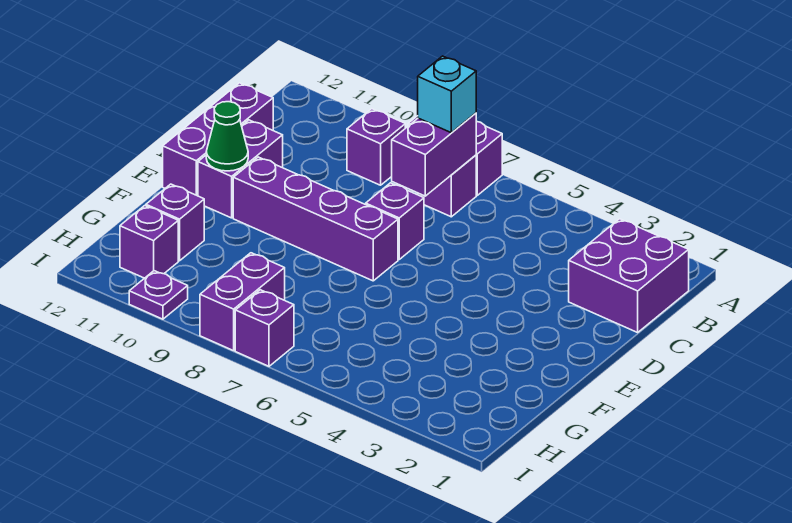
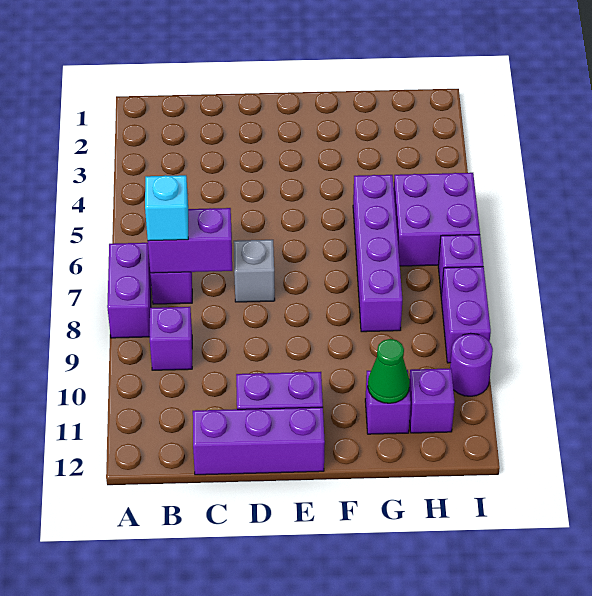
purple 2x2 brick [569,219,689,332] -> purple 2x2 brick moved to [394,173,480,266]
purple 1x1 brick [366,183,424,259] -> grey 1x1 brick [234,240,275,302]
purple 1x4 brick [233,157,398,281] -> purple 1x4 brick moved to [353,175,402,332]
green 1x1 cone [206,102,248,171] -> green 1x1 cone moved to [368,339,410,403]
purple 1x2 brick [200,253,285,351] -> purple 1x2 brick turned to [441,267,491,363]
purple 1x1 plate [129,271,188,319] -> purple 1x1 round brick [450,333,493,396]

